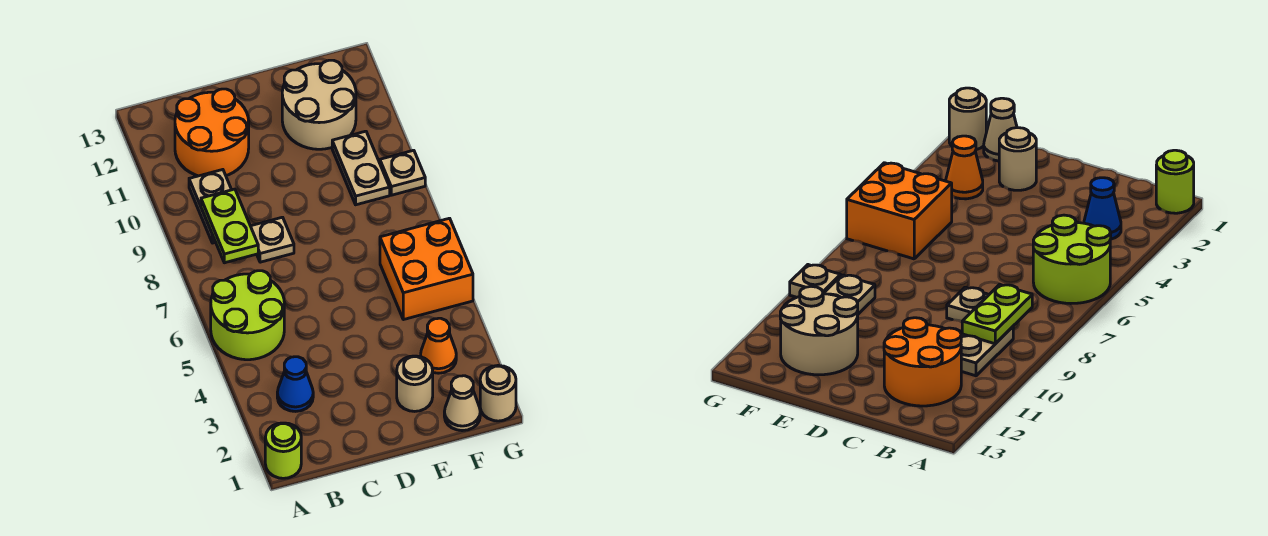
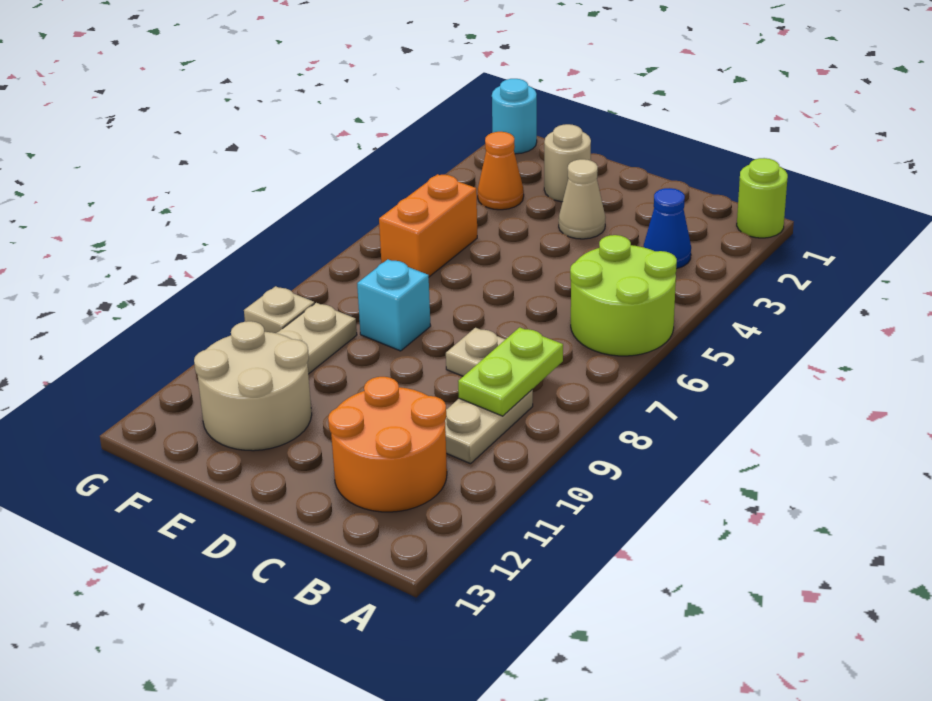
none -> cyan 1x1 brick [357,259,431,351]
tan 1x1 cone [444,376,480,431] -> tan 1x1 cone moved to [559,159,606,239]
orange 2x2 brick [380,218,473,320] -> orange 1x2 brick [379,174,477,277]
tan 1x1 round brick [480,366,516,421] -> cyan 1x1 round brick [492,79,537,154]

